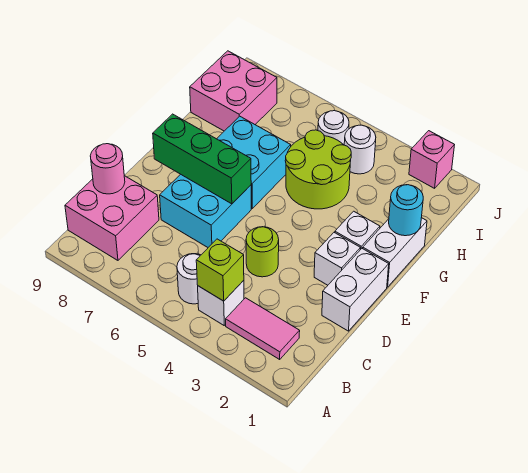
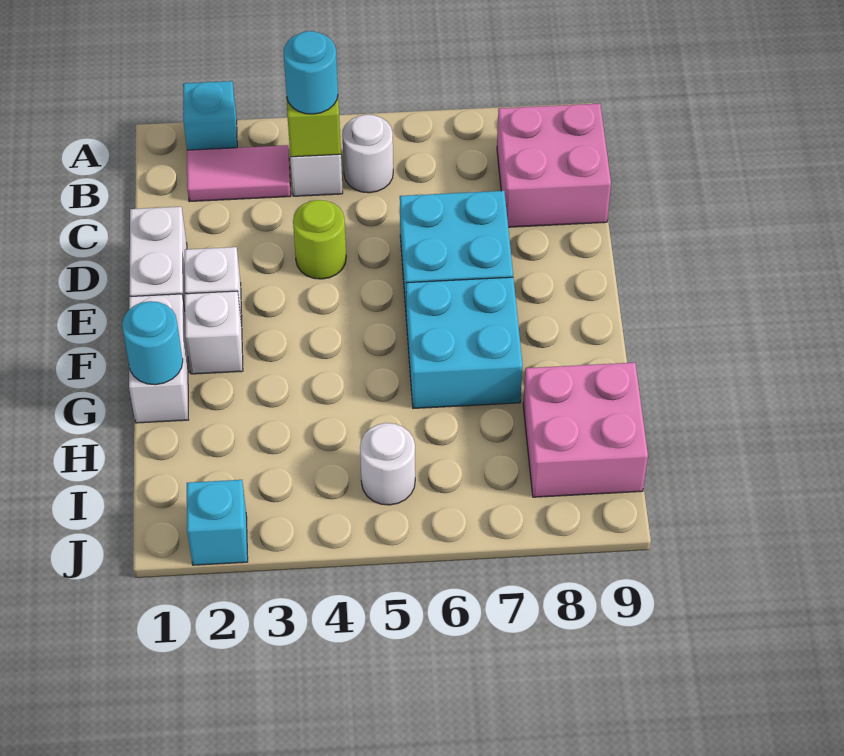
none -> cyan 1x1 brick [183,81,237,150]
none -> cyan 1x1 round brick [284,31,338,114]
pink 1x1 round brick [90,144,125,194] -> none
green 1x3 brick [153,114,251,204] -> none
lime 2x2 round brick [285,130,351,209] -> none
white 1x1 round brick [344,125,376,174] -> none
pink 1x1 brick [409,131,454,188] -> cyan 1x1 brick [187,480,248,565]

